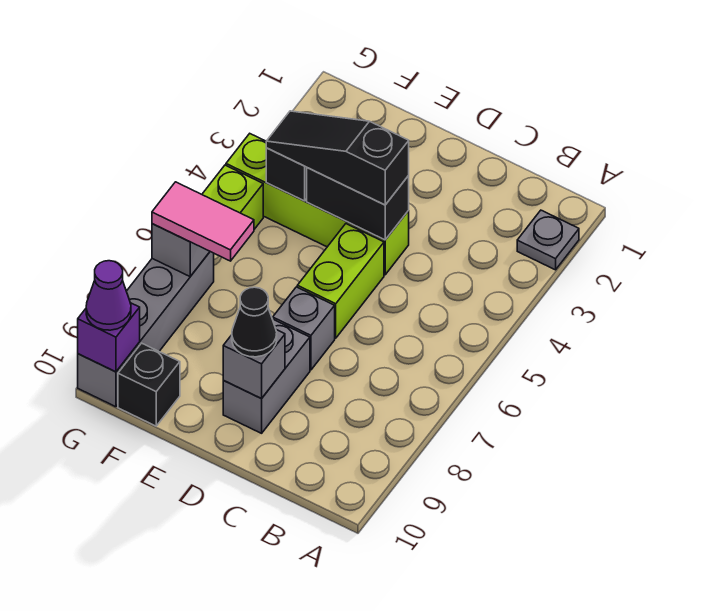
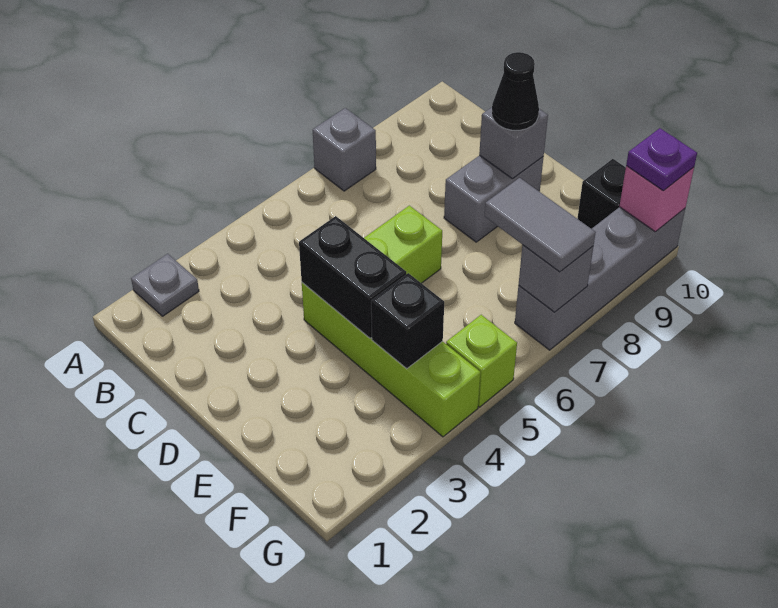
black 1x3 slope [266,111,409,205] -> none
grey 1x1 brick [273,287,335,370] -> grey 1x1 brick moved to [313,108,376,191]
pink 1x2 tile [152,182,254,261] -> grey 1x2 tile [485,178,596,272]
purple 1x1 brick [78,303,140,372] -> pink 1x1 brick [619,166,694,232]
purple 1x1 cone [86,261,131,330] -> purple 1x1 plate [626,128,697,191]

